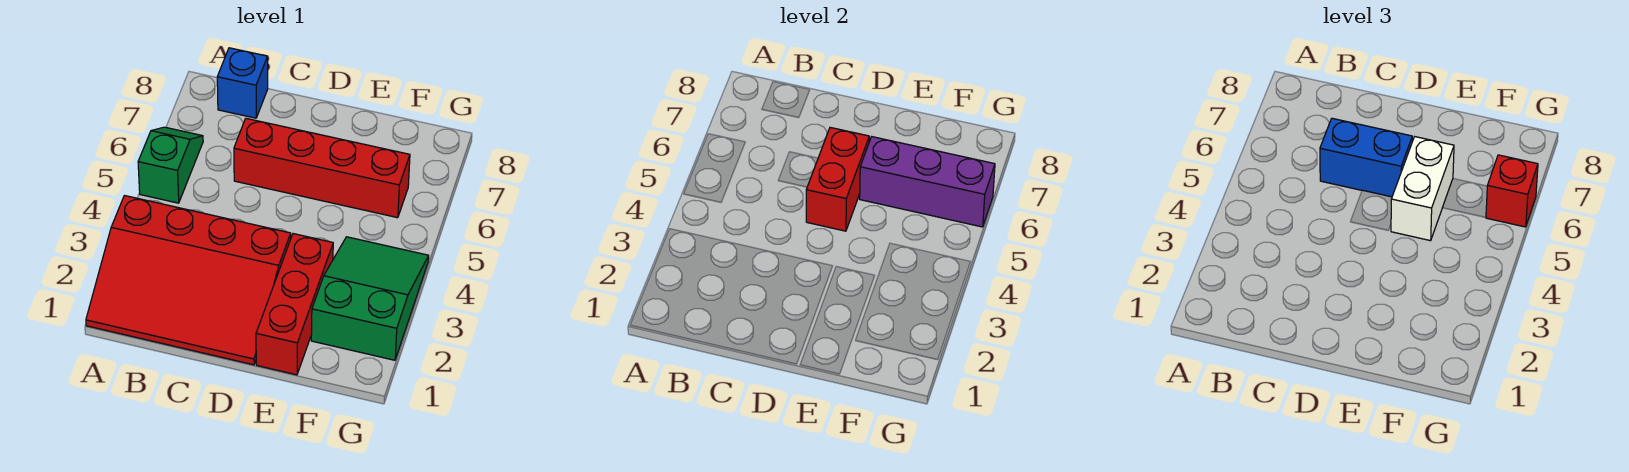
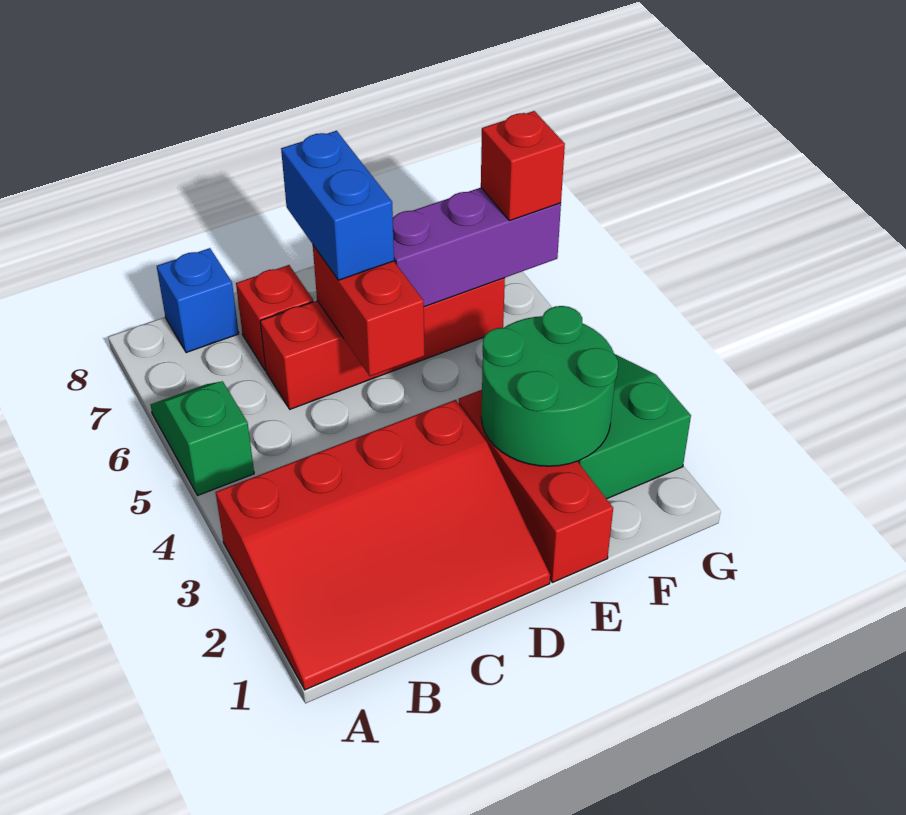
blue 1x2 brick [1320,118,1412,197] -> blue 1x2 brick turned to [281,131,394,280]
none -> red 1x1 brick [236,265,313,370]
none -> green 2x2 round brick [481,306,618,466]
white 1x2 brick [1391,137,1454,241] -> none

